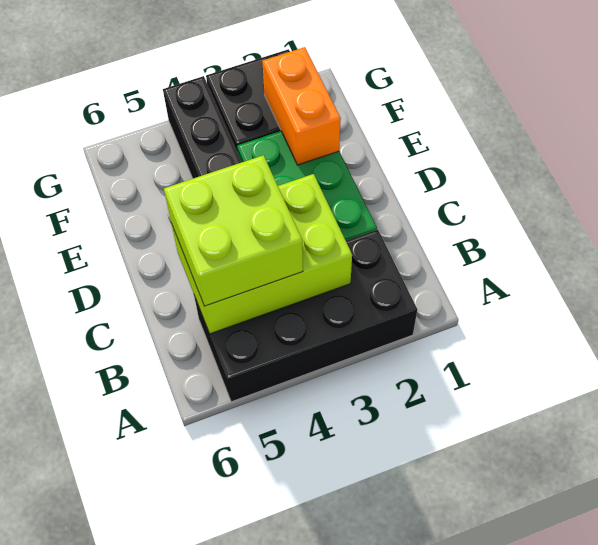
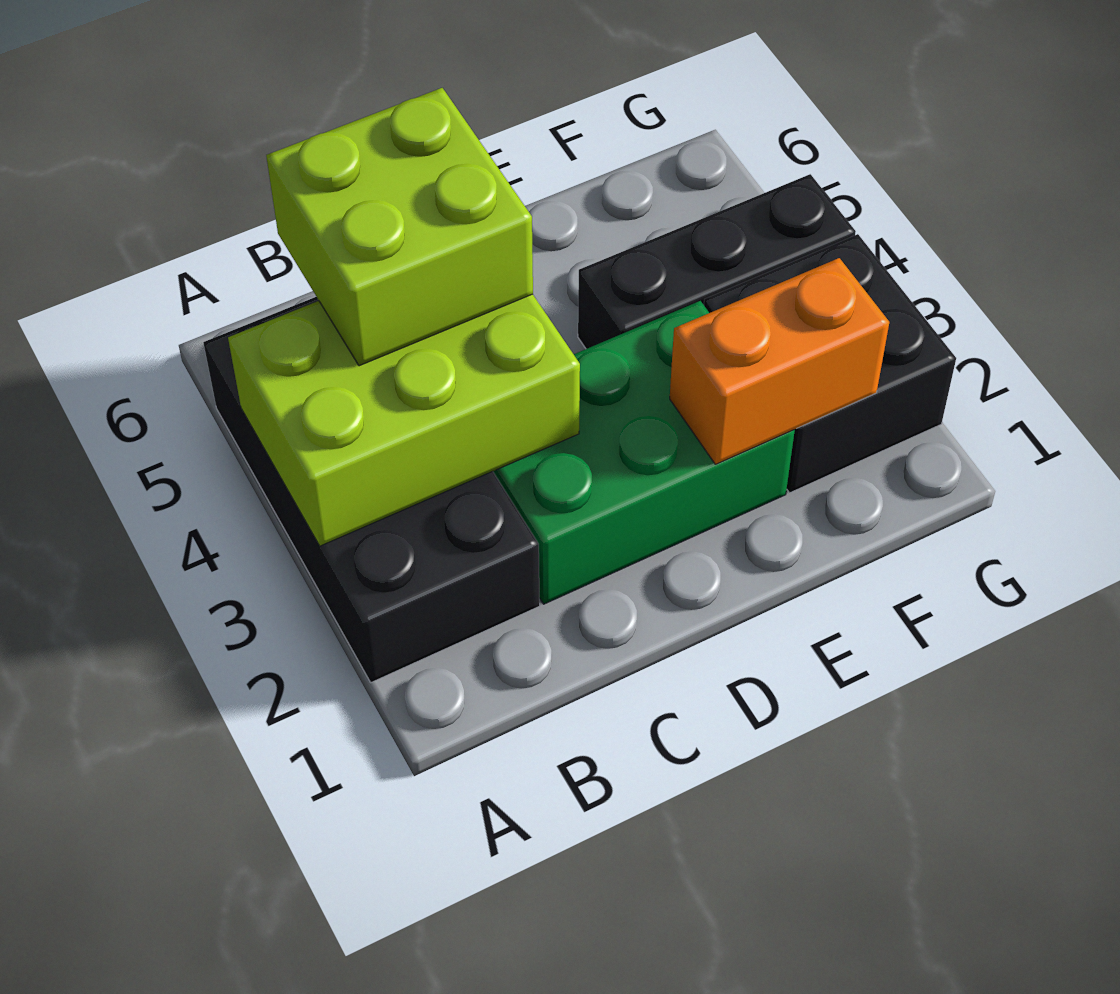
lime 2x3 brick [171,174,352,334] -> lime 2x3 brick turned to [228,294,580,546]

